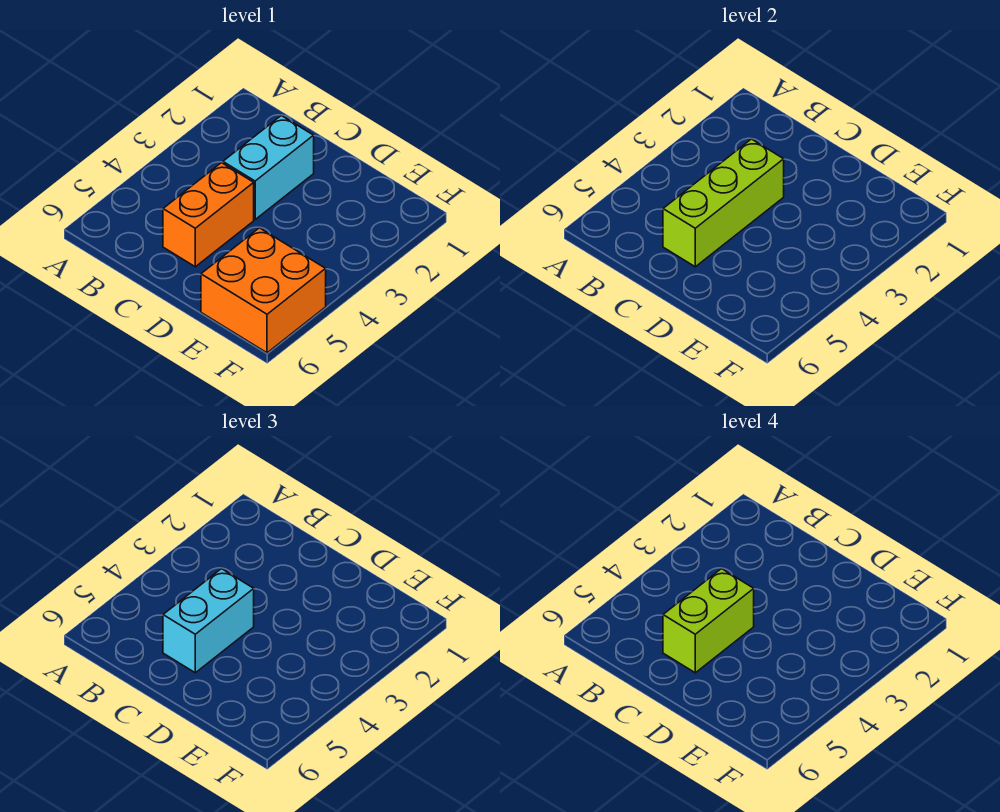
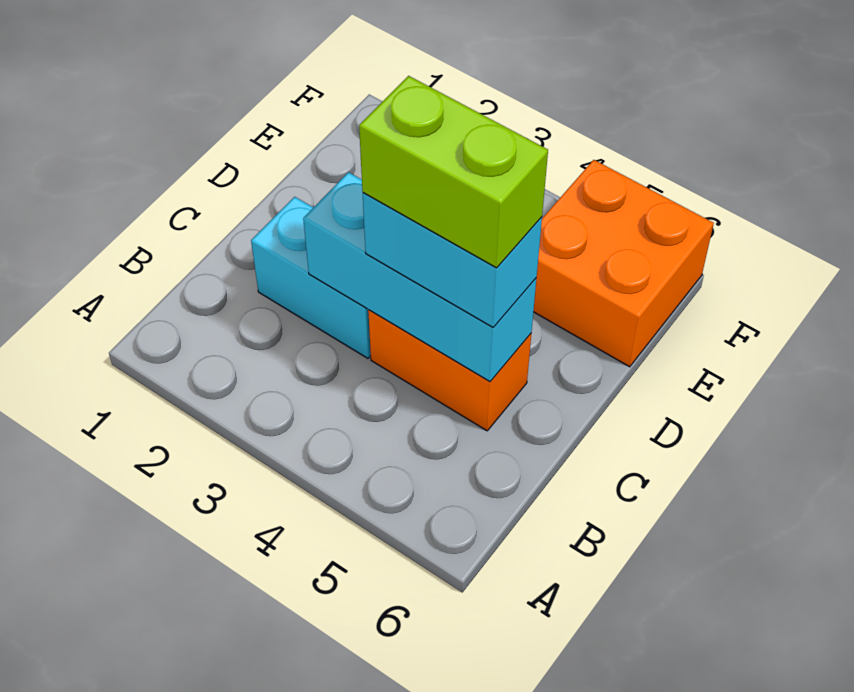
lime 1x3 brick [663,139,784,267] -> cyan 1x3 brick [303,172,536,381]

